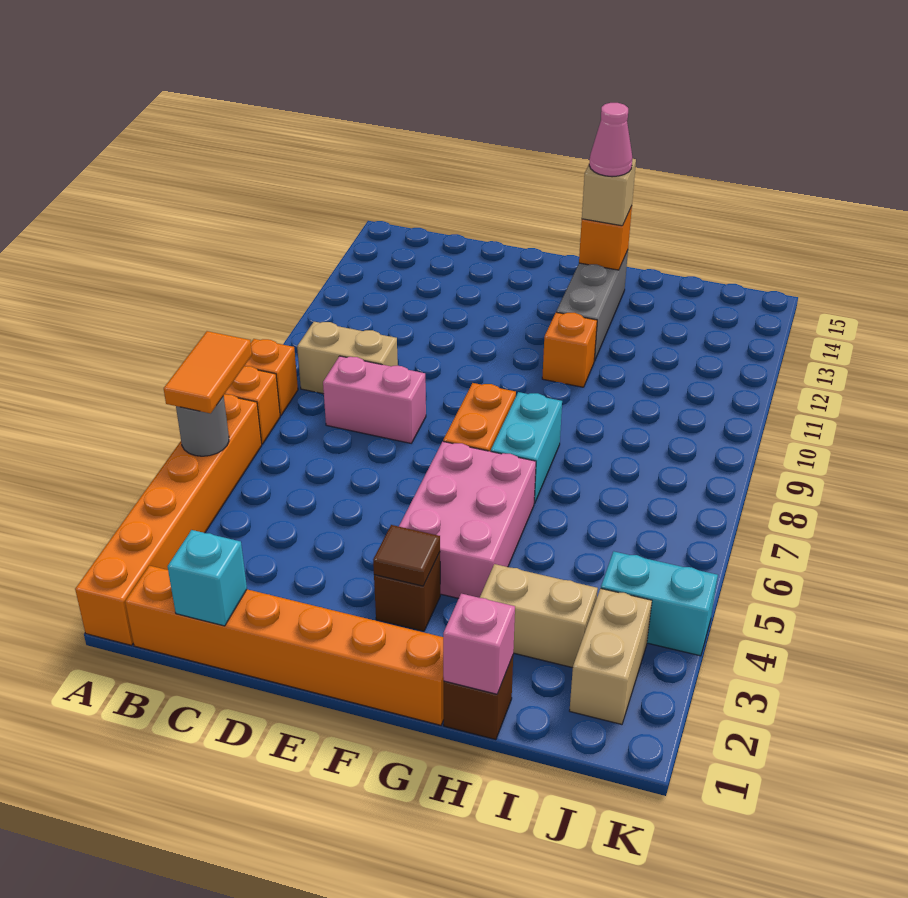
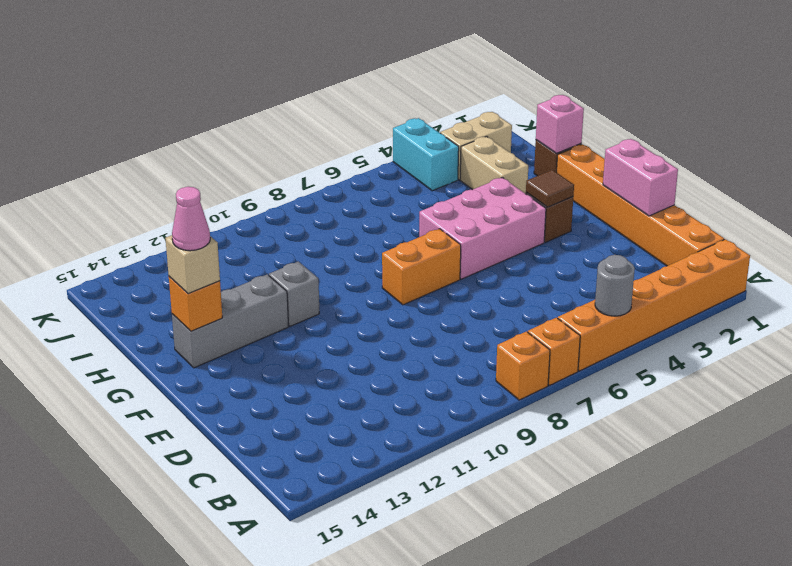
orange 1x2 tile [164,331,252,413] -> none
tan 1x2 brick [297,322,398,394] -> none
cyan 1x1 brick [168,530,247,626] -> none
pink 1x2 brick [323,356,426,443] -> pink 1x2 brick moved to [603,139,678,216]
cyan 1x2 brick [491,392,562,504] -> none
orange 1x1 brick [542,312,597,387] -> grey 1x1 brick [269,262,319,326]

